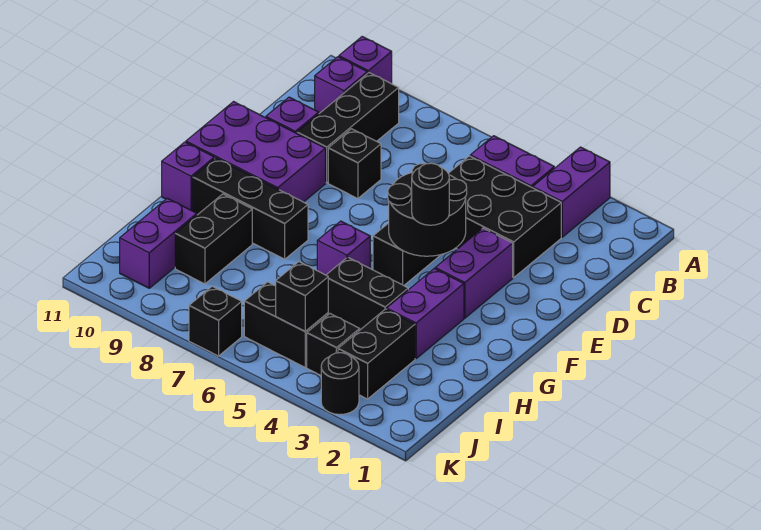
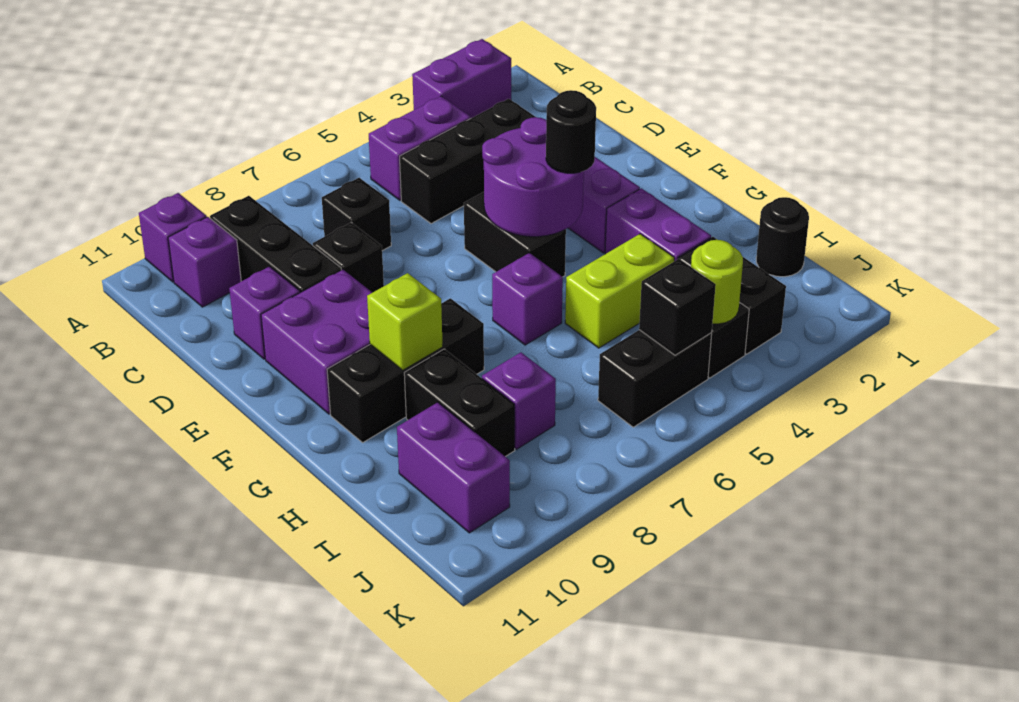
purple 1x2 brick [533,147,610,237] -> purple 1x2 brick turned to [412,39,511,118]
black 2x3 brick [448,156,561,278] -> black 1x3 brick [400,99,535,224]
black 2x2 round brick [388,163,467,256] -> purple 2x2 round brick [482,117,584,237]
purple 2x3 brick [186,102,326,202] -> purple 2x2 brick [261,270,372,414]
none -> lime 1x1 brick [367,273,443,370]
purple 1x1 brick [162,142,214,211] -> purple 1x1 brick moved to [482,352,556,449]
black 1x2 brick [326,257,408,330] -> lime 1x2 brick [565,234,674,348]
none -> lime 1x1 round brick [691,240,743,324]
black 1x1 round brick [321,353,359,415] -> black 1x1 round brick moved to [756,197,809,277]
black 1x1 brick [189,286,242,356] -> black 1x1 brick moved to [322,178,391,251]

